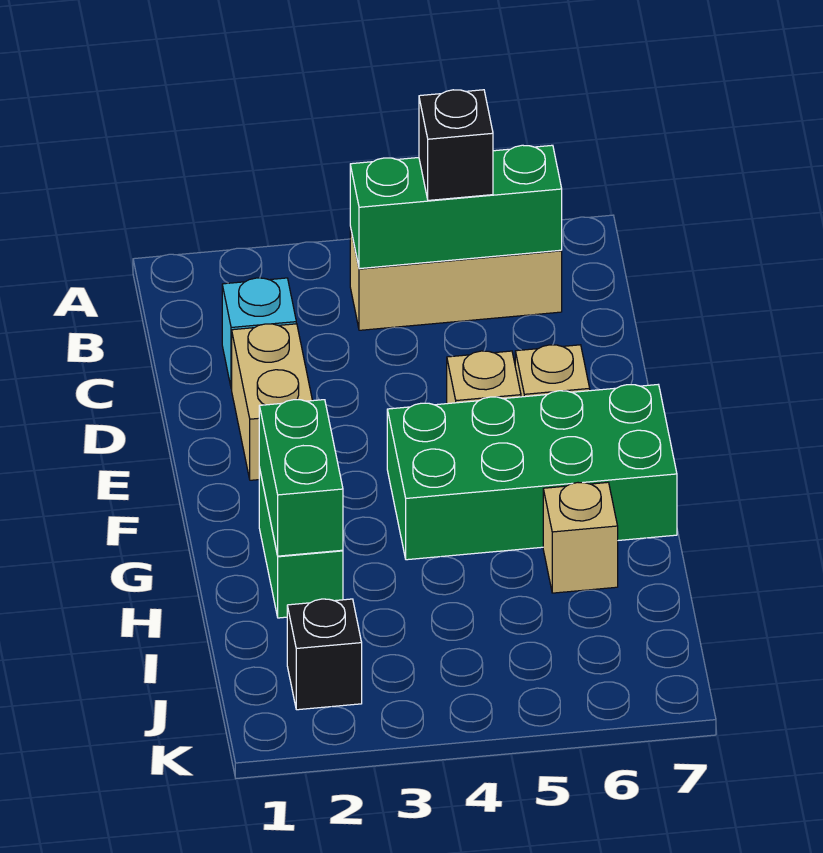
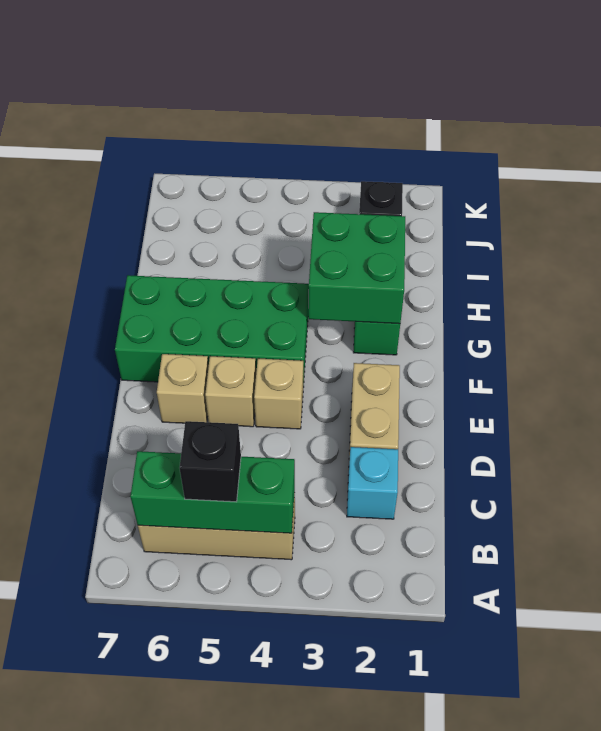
green 1x2 brick [259,400,343,556] -> green 2x2 brick [308,212,405,324]
tan 1x1 brick [543,482,618,593] -> tan 1x1 brick moved to [254,358,303,429]

